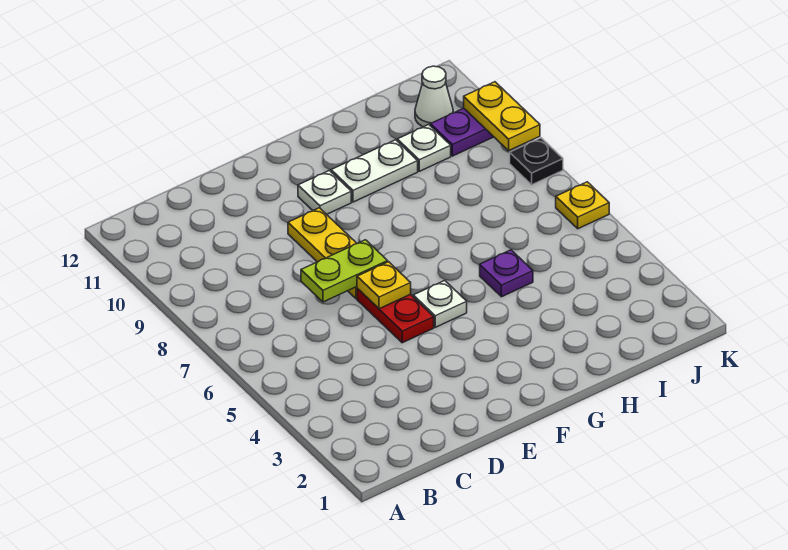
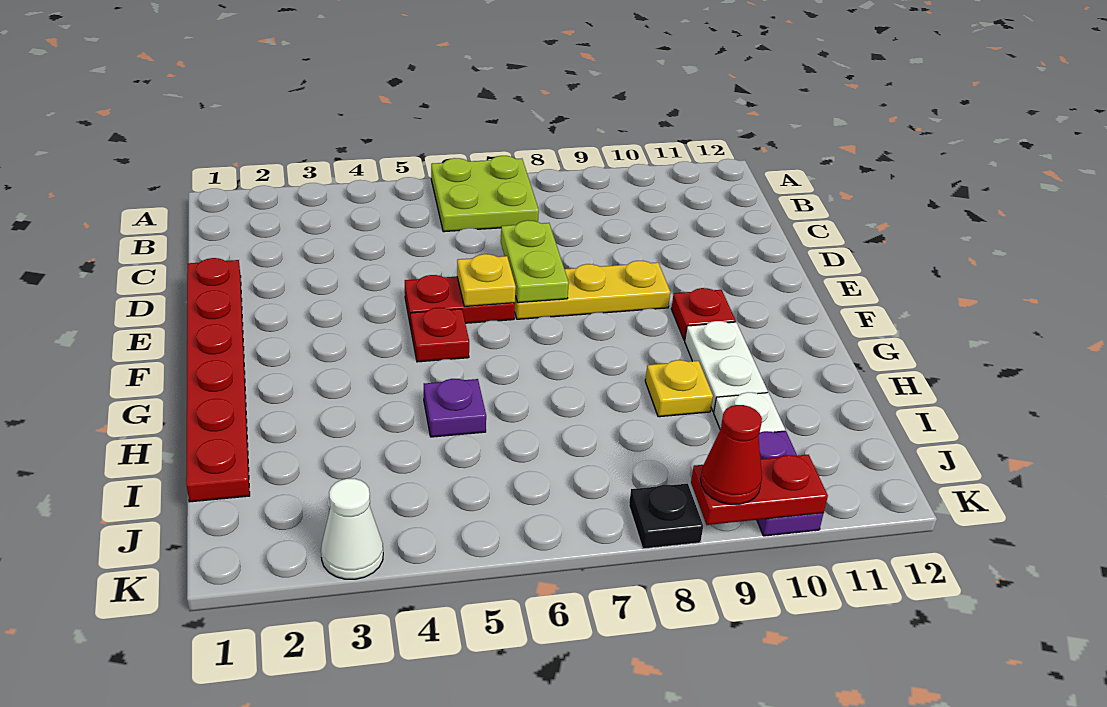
none -> lime 2x2 plate [431,156,539,232]
none -> red 1x6 plate [186,258,250,502]
white 1x1 plate [413,281,467,327] -> red 1x1 plate [410,308,469,362]
white 1x1 plate [298,171,351,214] -> red 1x1 plate [671,288,736,340]
white 1x1 cone [415,66,453,127] -> white 1x1 cone moved to [321,479,383,579]
yellow 1x1 plate [556,182,609,229] -> yellow 1x1 plate moved to [645,360,713,417]
yellow 1x2 plate [464,82,540,151] -> red 1x2 plate [691,455,828,525]
none -> red 1x1 cone [701,405,762,504]

